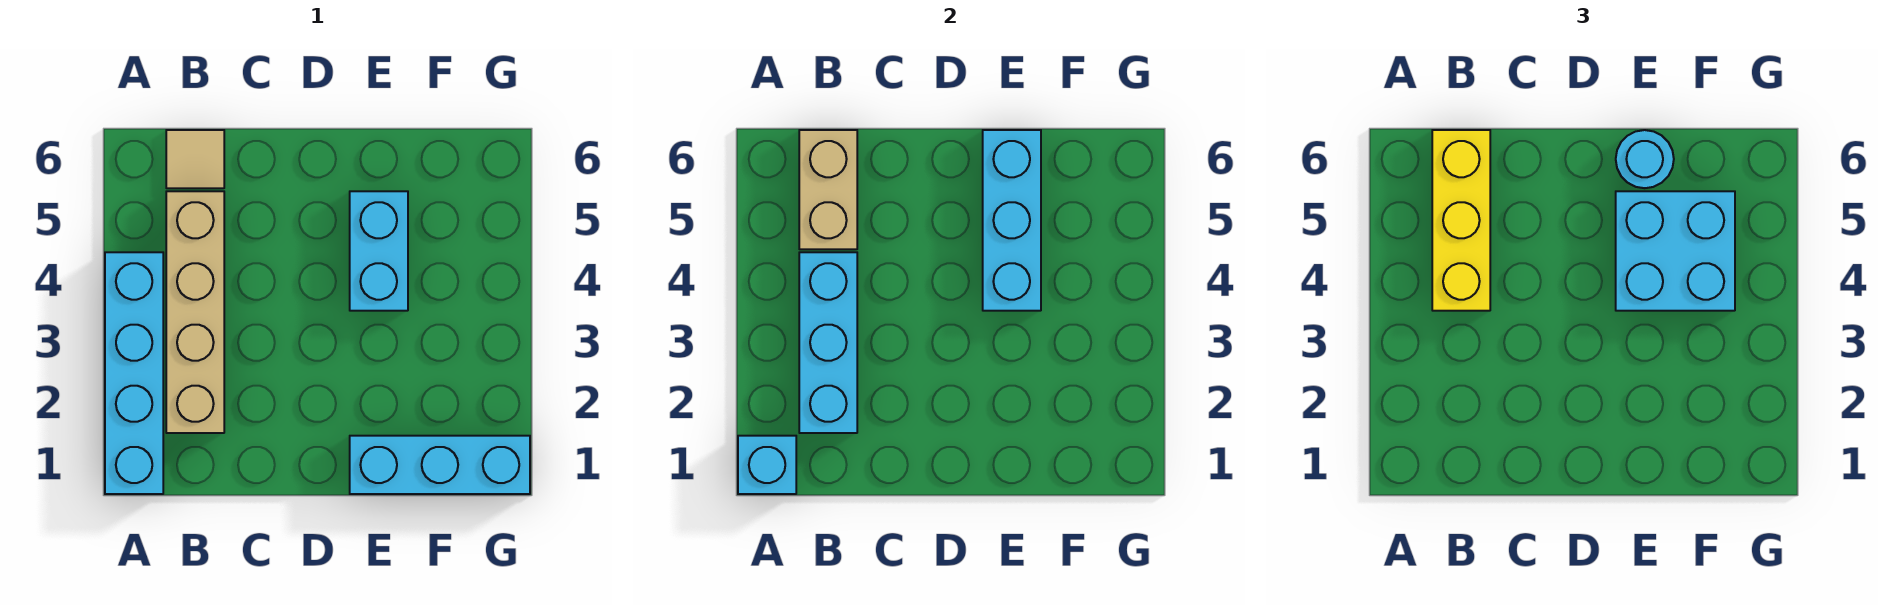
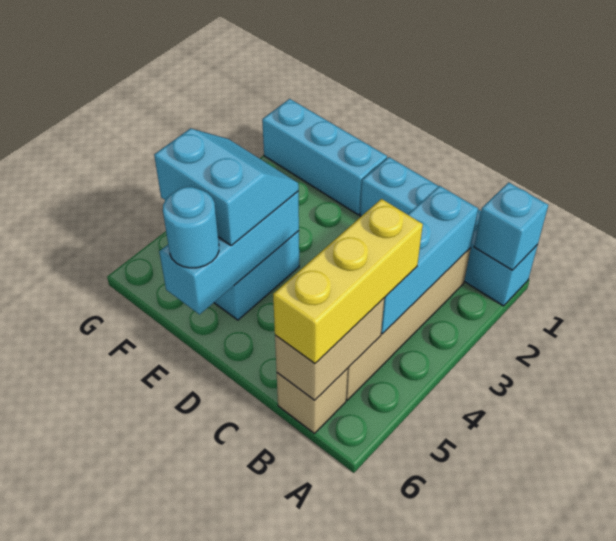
cyan 1x4 brick [105,252,163,494] -> cyan 1x4 brick turned to [360,157,538,306]
tan 1x1 tile [166,130,224,188] -> tan 1x1 brick [277,369,348,433]
cyan 2x2 brick [1616,191,1735,311] -> cyan 2x2 slope [154,128,299,245]

